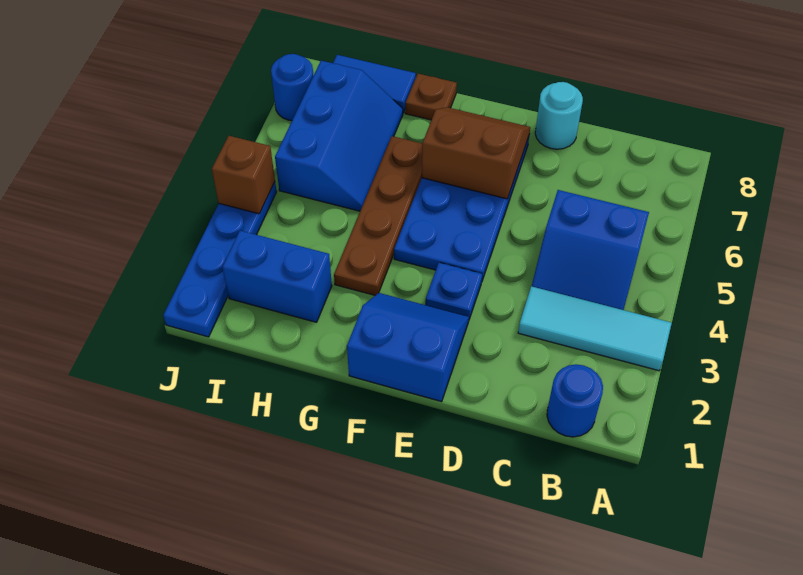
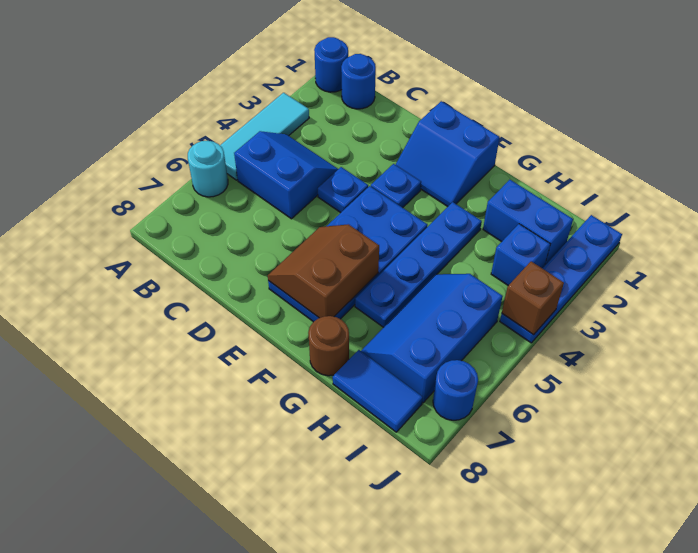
none -> blue 1x1 round brick [314,37,348,92]
cyan 1x3 tile [518,286,672,371] -> cyan 1x3 tile turned to [220,93,309,180]
none -> blue 1x1 plate [318,167,368,213]
cyan 1x1 round brick [535,82,583,149] -> cyan 1x1 round brick moved to [188,141,228,197]
brown 2x2 slope [422,107,530,199] -> brown 2x2 slope turned to [268,225,379,318]
brown 1x4 plate [334,136,422,295] -> blue 1x4 plate [355,202,482,327]
brown 1x1 plate [405,74,457,120] -> brown 1x1 round brick [308,316,349,376]
none -> blue 1x1 brick [491,224,550,285]

